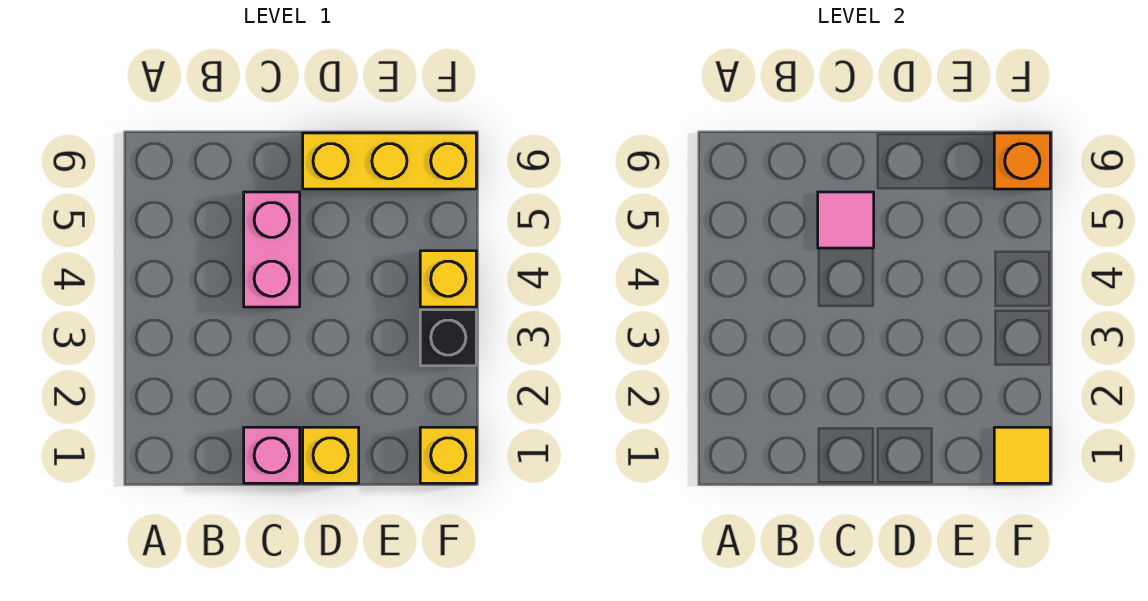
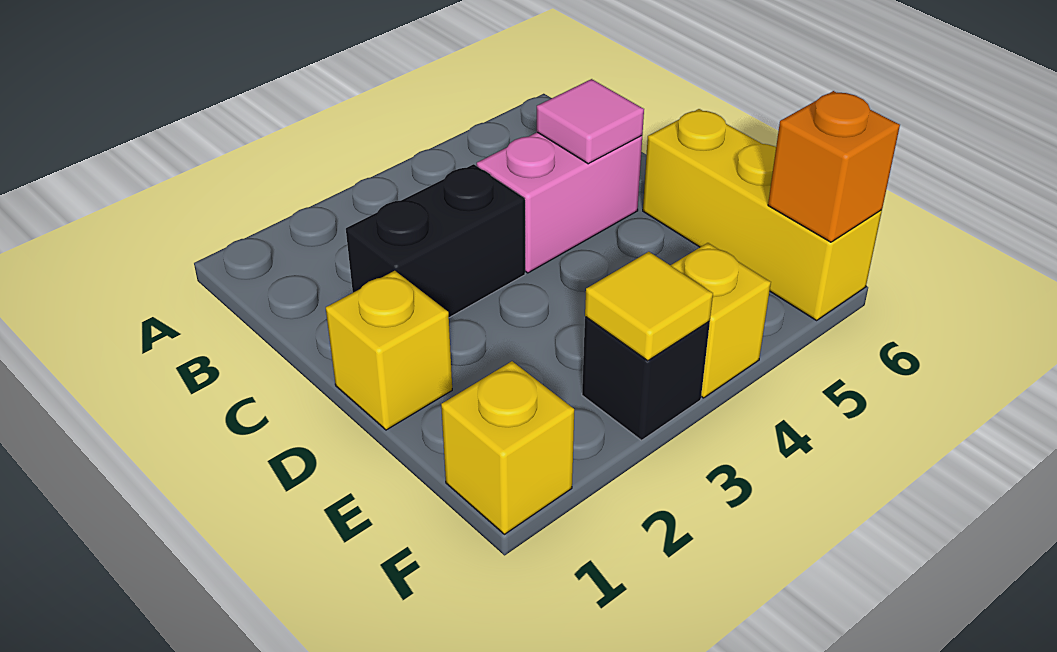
pink 1x1 brick [244,427,300,483] -> none
none -> black 1x2 brick [346,164,525,318]
yellow 1x1 tile [994,427,1050,483] -> yellow 1x1 tile moved to [585,252,713,361]

